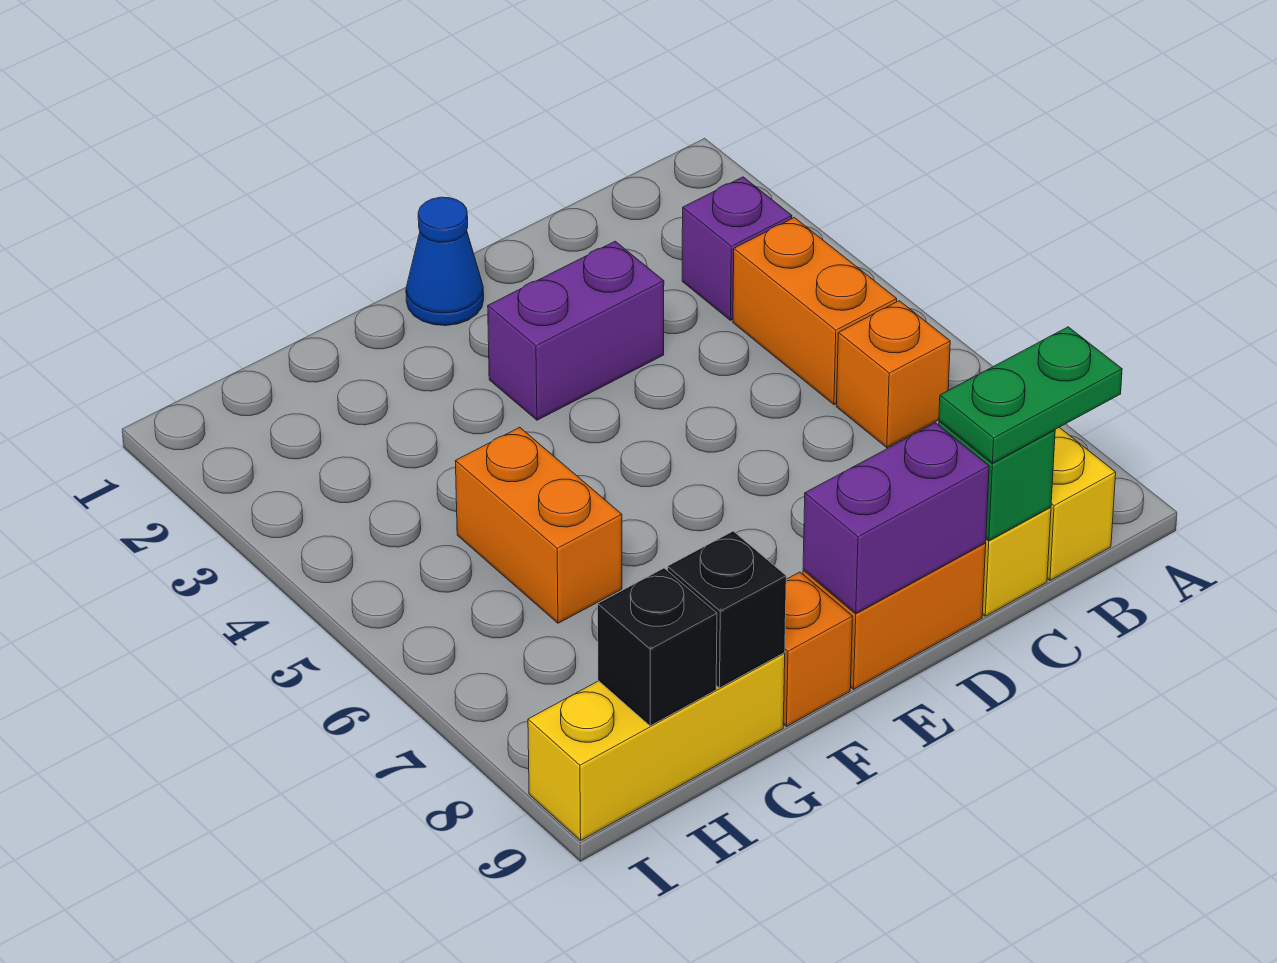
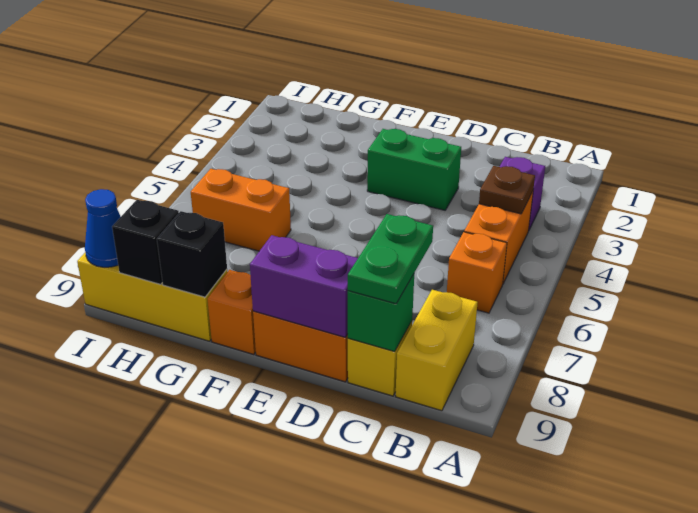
none -> brown 1x1 plate [479,166,535,214]
green 1x2 plate [939,327,1122,463] -> green 1x2 plate turned to [348,214,433,304]
purple 1x2 brick [488,241,664,420] -> green 1x2 brick [367,129,461,210]
blue 1x1 cone [406,197,484,326] -> blue 1x1 cone moved to [85,189,121,267]
orange 1x2 brick [455,427,622,623] -> orange 1x2 brick turned to [191,169,291,251]

